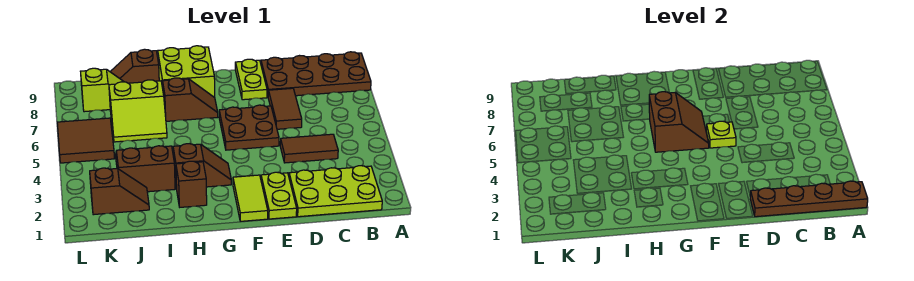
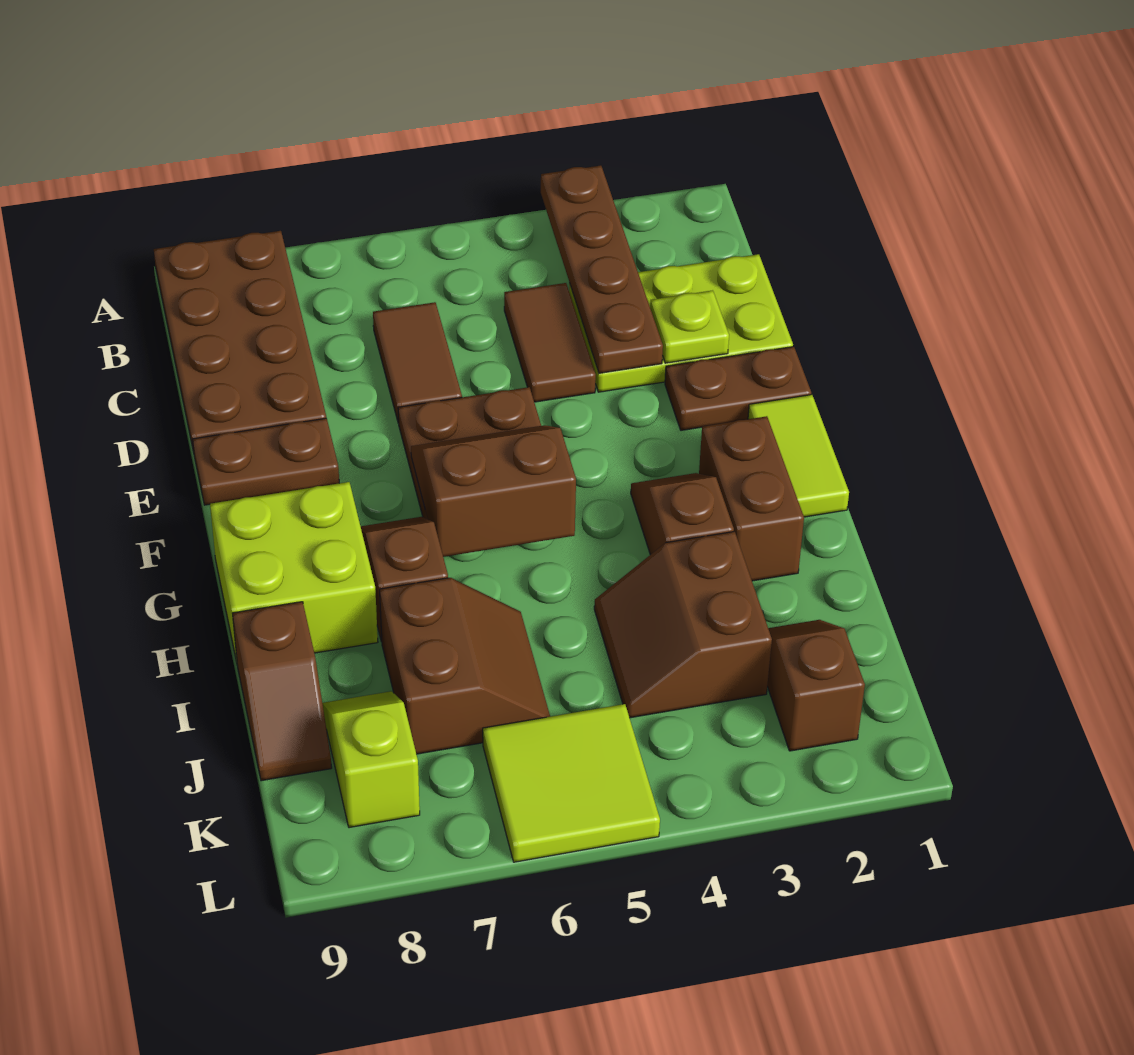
brown 1x4 plate [750,181,868,217] -> brown 1x4 plate moved to [541,165,663,373]
lime 2x3 plate [289,166,382,217] -> lime 2x3 plate turned to [569,254,793,392]
brown 1x2 tile [268,88,302,129] -> brown 1x2 tile turned to [373,302,462,423]
lime 1x2 plate [261,172,297,219] -> brown 1x2 plate [665,347,811,430]
lime 1x1 plate [706,121,736,148] -> lime 1x1 plate moved to [650,290,729,363]
lime 1x2 plate [235,59,267,100] -> brown 1x2 plate [193,418,339,505]
lime 1x2 tile [233,175,268,221] -> lime 1x2 tile turned to [748,395,849,517]
brown 1x1 brick [176,161,207,207] -> brown 1x2 brick [699,416,804,581]
lime 2x2 slope [109,80,167,142] -> brown 2x2 slope [380,578,550,754]
brown 2x2 tile [57,118,114,163] -> lime 2x2 tile [483,704,660,862]

